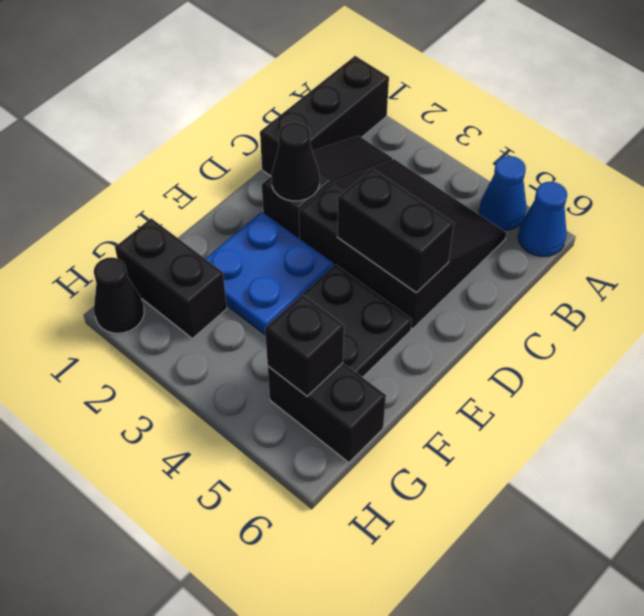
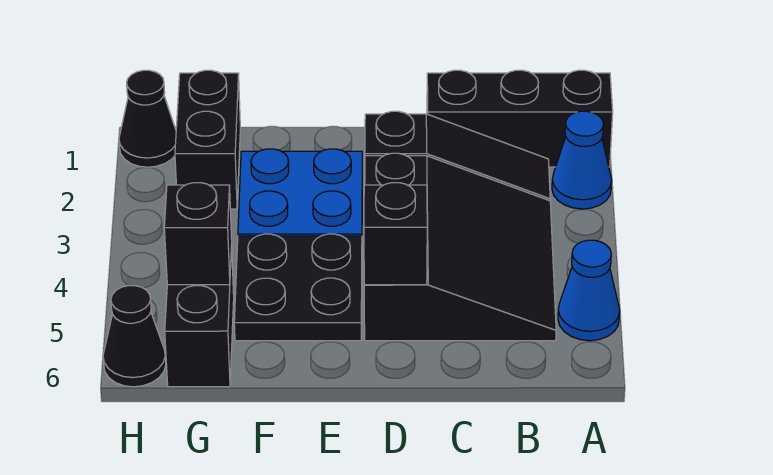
blue 1x1 cone [518,182,567,256] -> blue 1x1 cone moved to [552,111,612,209]
black 1x1 cone [271,122,320,201] -> black 1x1 cone moved to [103,286,166,387]
black 1x2 brick [337,168,454,293] -> black 1x1 brick [364,183,427,285]

